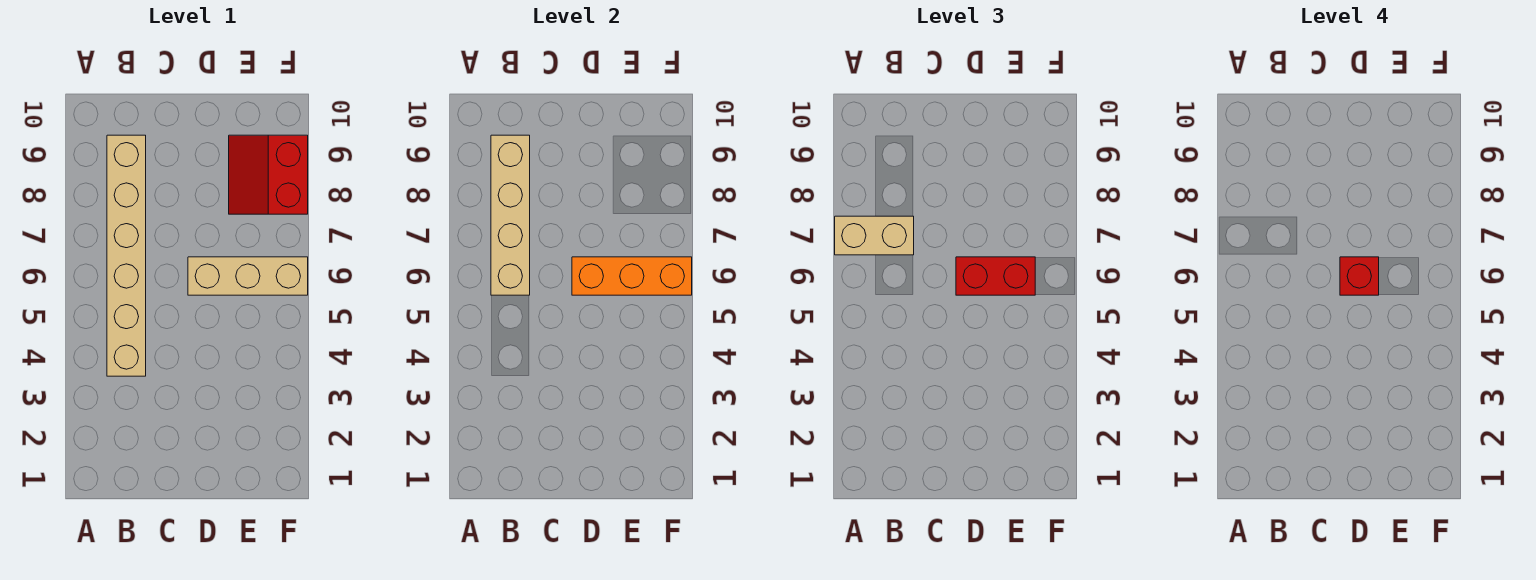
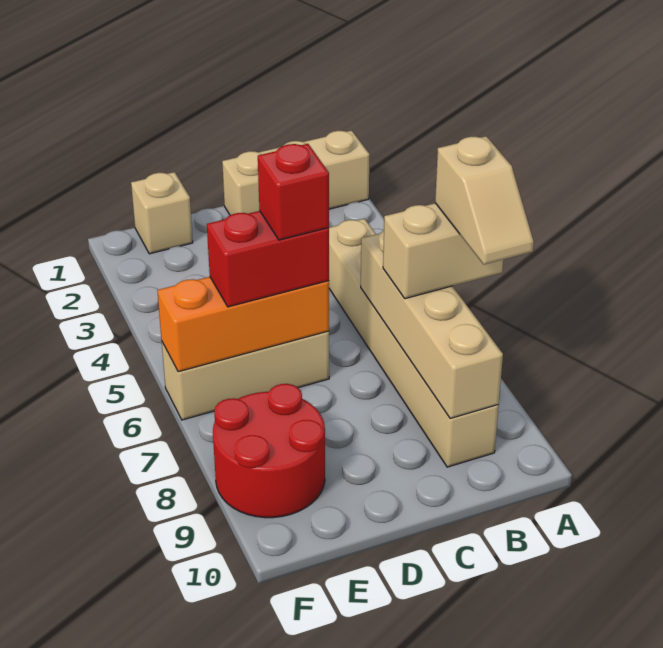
none -> tan 1x3 brick [222,131,370,215]
none -> tan 1x2 slope [435,136,534,265]
none -> tan 1x1 brick [131,172,193,254]
red 2x2 slope [229,135,308,214] -> red 2x2 round brick [213,384,325,518]

